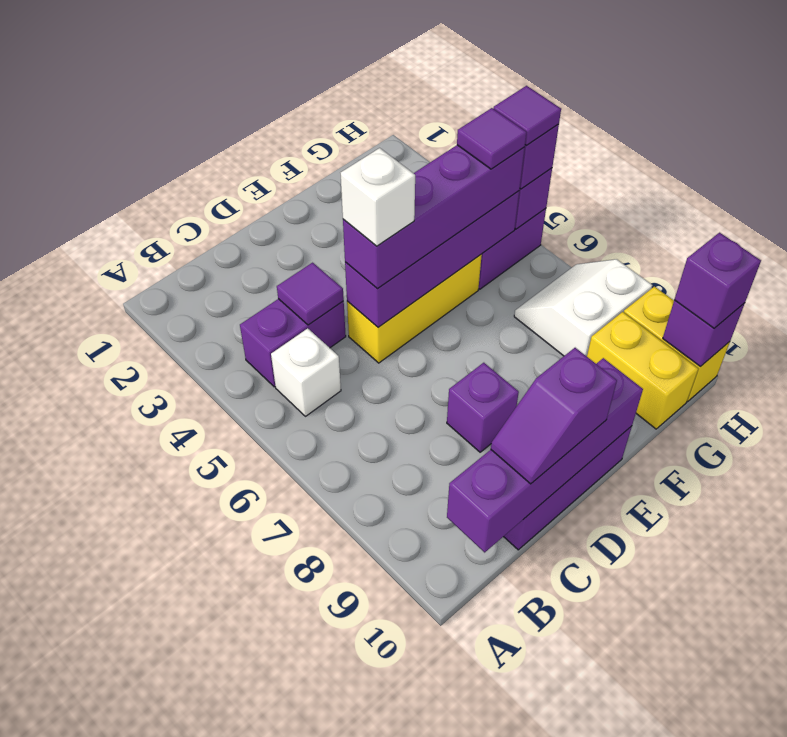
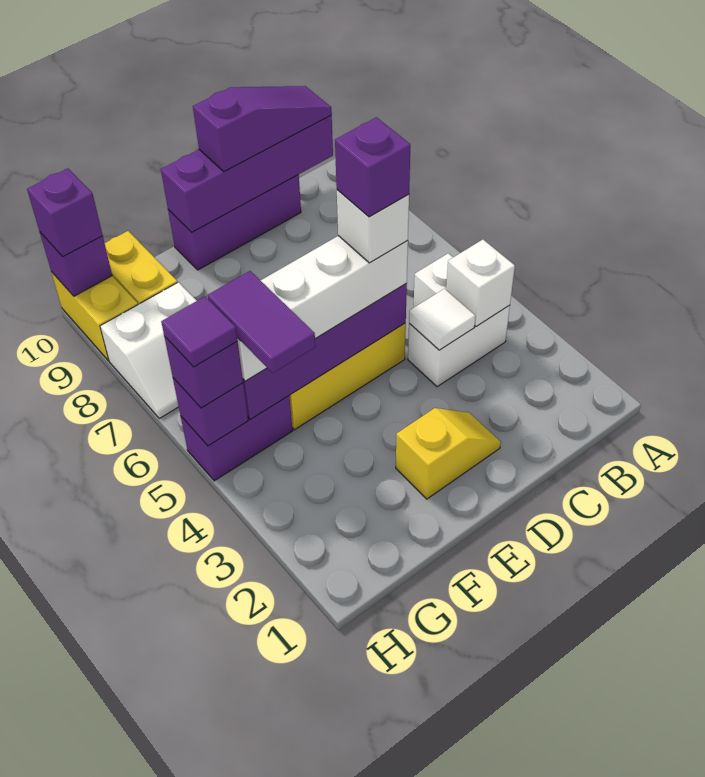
purple 1x2 brick [240,299,346,387] -> white 1x2 brick [408,305,510,387]
none -> white 1x1 brick [446,240,515,327]
purple 1x1 tile [277,263,344,325] -> white 1x1 tile [409,289,475,350]
purple 1x2 slope [491,348,617,484] -> purple 1x3 slope [193,86,332,171]
none -> yellow 1x2 slope [396,408,501,499]
purple 1x4 brick [343,145,525,289] -> white 1x4 brick [237,236,408,381]
purple 1x1 brick [447,363,519,452] -> purple 1x1 brick moved to [335,117,410,217]
purple 1x1 tile [457,108,527,169] -> purple 1x2 tile [208,271,315,373]

